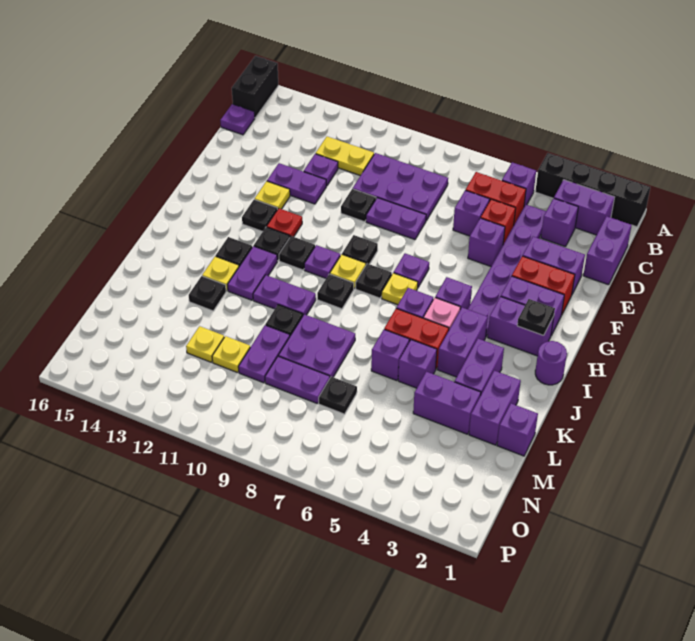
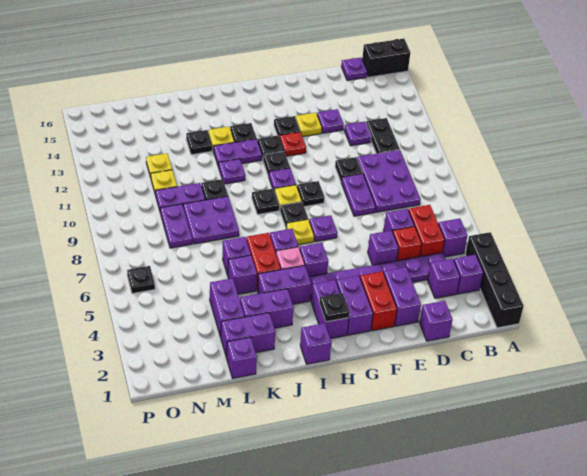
purple 1x2 brick [554,180,614,235] -> purple 1x1 brick [454,255,484,294]
purple 1x2 brick [583,216,632,285] -> purple 1x1 brick [419,301,453,341]
yellow 1x2 plate [316,137,374,176] -> black 1x2 plate [366,118,400,154]
purple 1x2 plate [267,163,326,204] -> purple 1x1 plate [317,109,344,133]
purple 1x1 round brick [535,341,567,385] -> purple 1x1 brick [300,323,331,364]
purple 1x2 plate [253,275,316,315] -> purple 1x1 plate [219,159,245,184]
black 1x1 plate [319,377,357,414] -> black 1x1 plate moved to [127,266,155,294]

